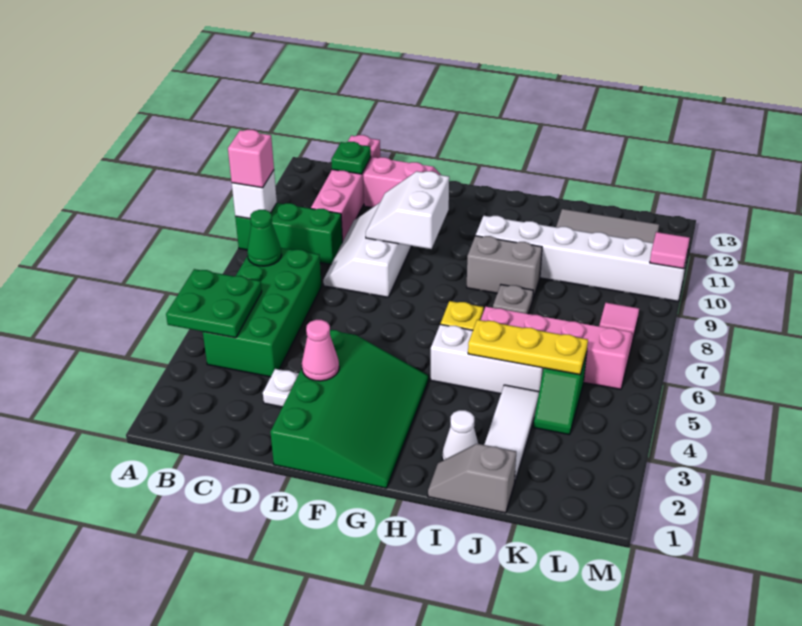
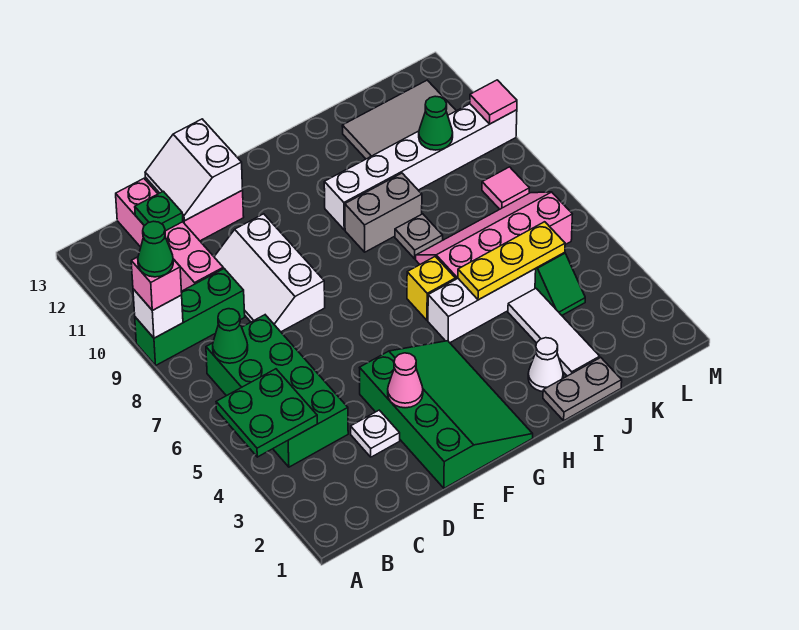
none -> green 1x1 cone [138,221,173,277]
white 2x2 slope [366,171,449,249] -> white 2x2 slope moved to [145,119,243,221]
grey 1x2 slope [428,444,516,513] -> grey 1x2 plate [543,358,622,421]
none -> green 1x1 cone [419,96,453,150]

